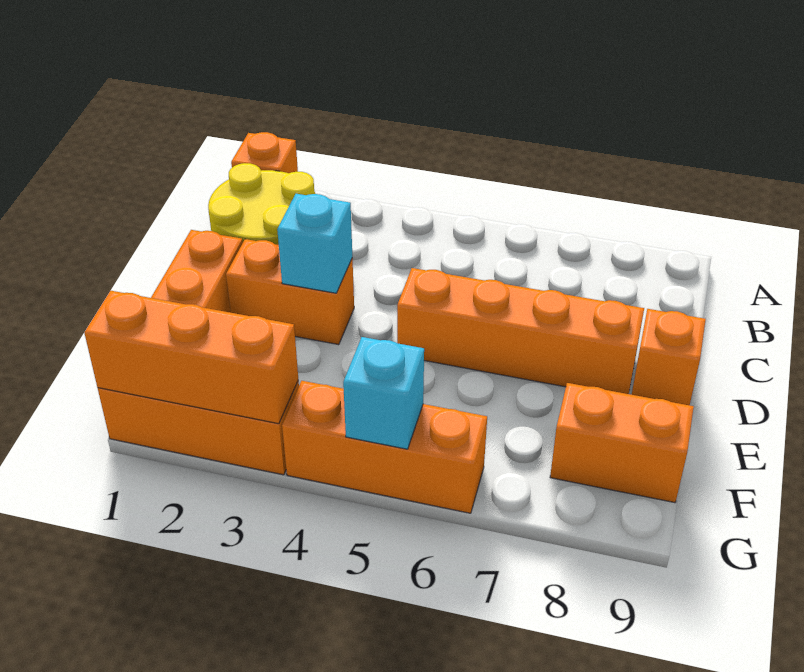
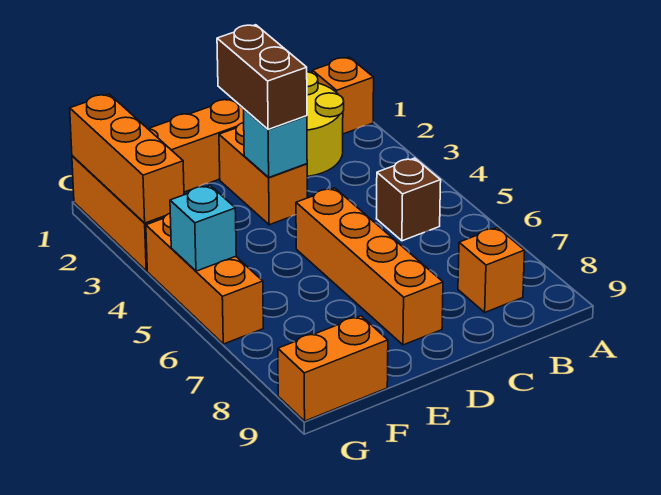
none -> brown 1x1 brick [376,158,441,241]
none -> brown 1x2 brick [217,25,307,129]
orange 1x1 brick [632,309,706,405] -> orange 1x1 brick moved to [458,227,525,312]
orange 1x2 brick [550,383,694,503] -> orange 1x2 brick turned to [278,316,388,421]

